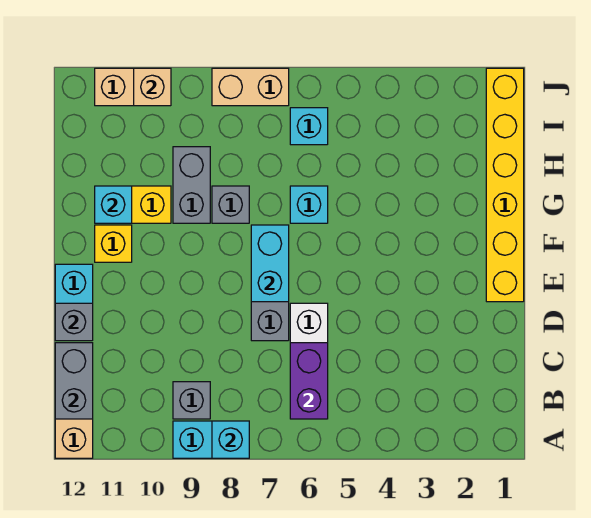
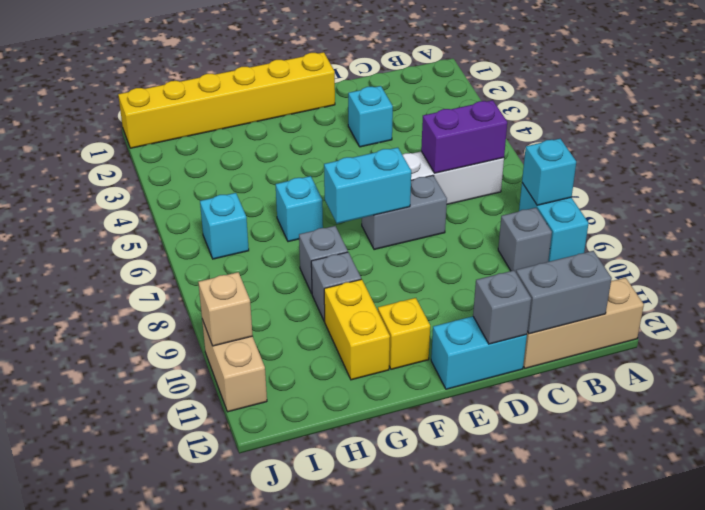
grey 1x2 brick [173,147,210,223] -> grey 1x1 brick [311,252,361,321]
cyan 1x1 brick [95,186,132,223] -> cyan 1x1 brick moved to [348,86,393,147]
tan 1x2 brick [212,68,289,106] -> none

